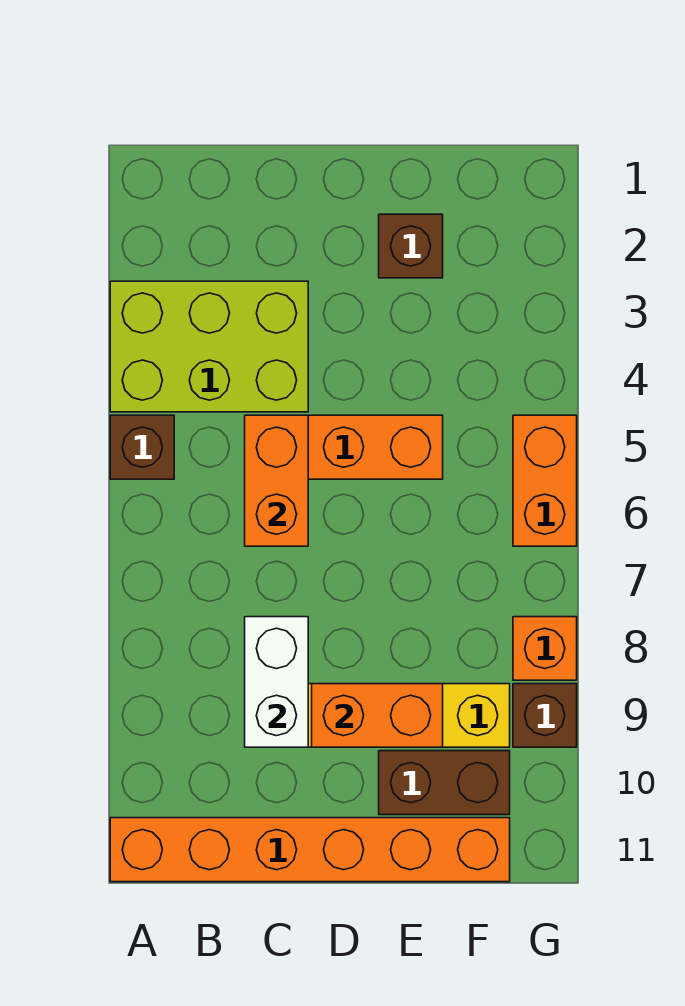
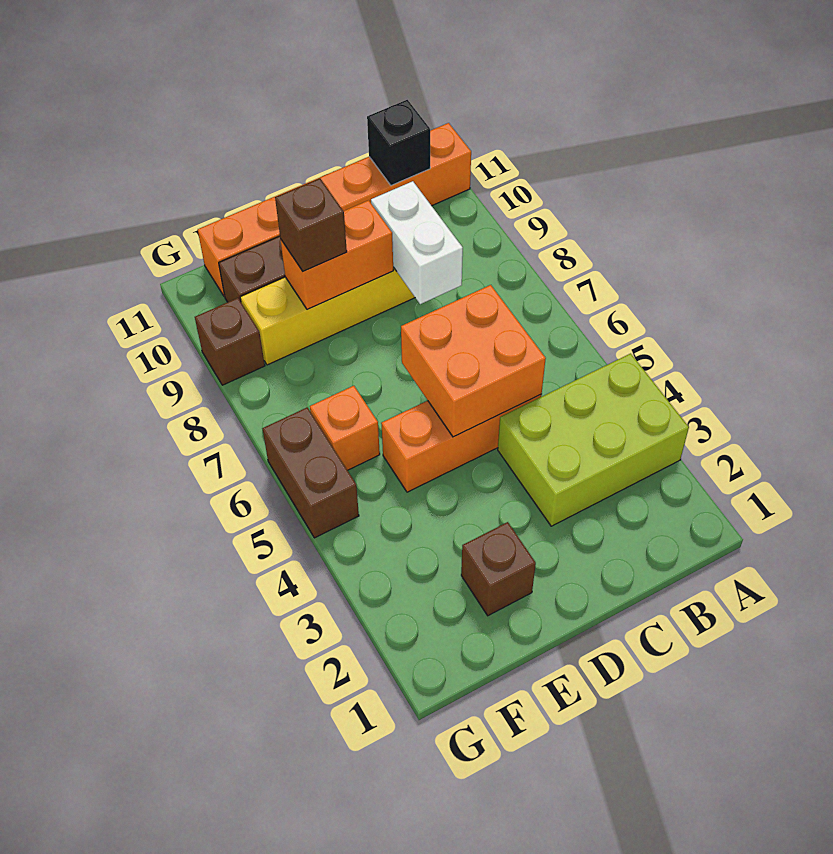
brown 1x1 brick [110,415,174,479] -> brown 1x1 brick moved to [275,178,347,271]
none -> black 1x1 brick [367,100,430,186]
orange 1x2 brick [245,415,308,546] -> orange 2x2 brick [401,285,546,437]
orange 1x2 brick [513,415,577,546] -> brown 1x2 brick [263,407,359,538]
orange 1x1 brick [513,617,577,680] -> orange 1x1 brick moved to [310,386,380,470]

